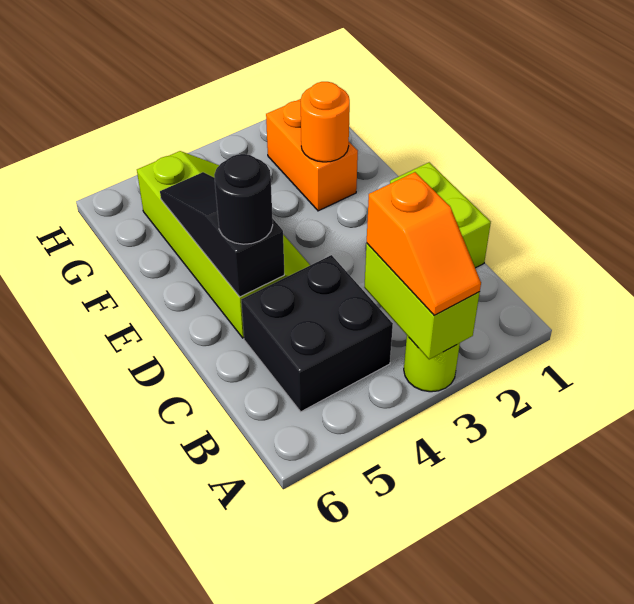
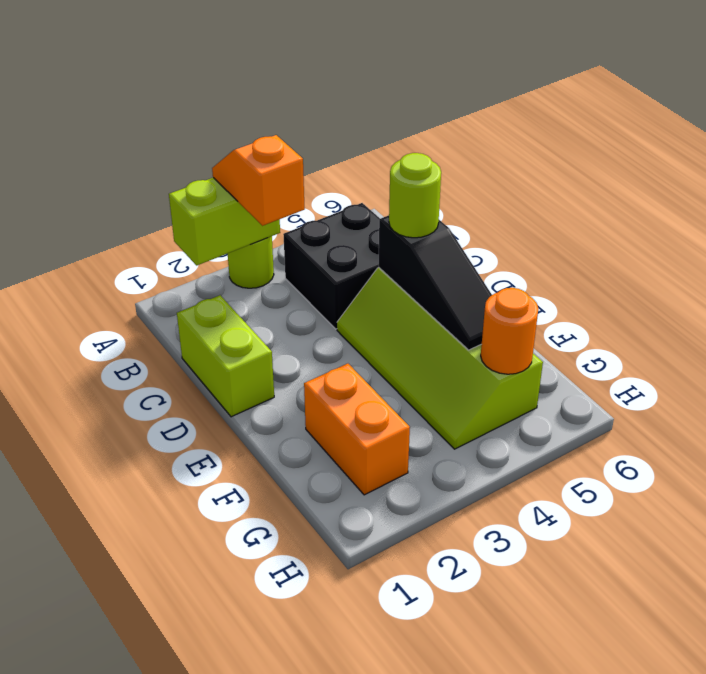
lime 1x2 brick [364,243,480,359] -> lime 1x2 brick turned to [169,178,280,266]
black 1x1 round brick [214,154,273,244] -> lime 1x1 round brick [389,153,441,238]
orange 1x1 round brick [301,82,350,162] -> orange 1x1 round brick moved to [481,288,538,374]

